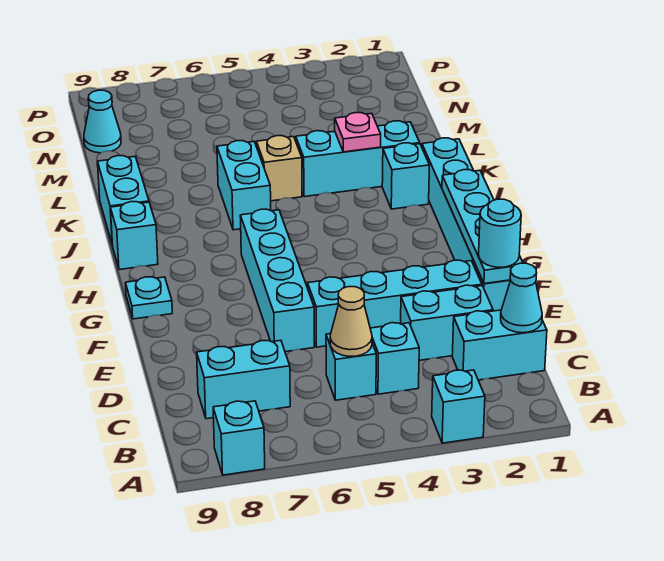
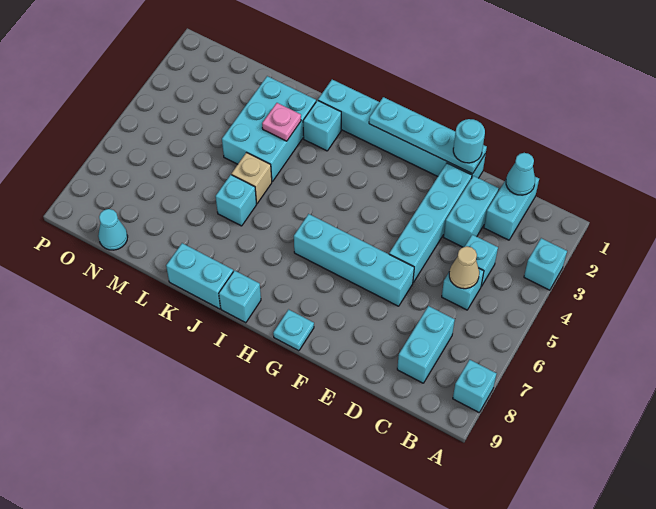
cyan 1x2 brick [217,141,271,230] -> cyan 1x1 brick [216,175,257,226]
cyan 1x3 brick [296,121,420,197] -> cyan 2x3 brick [222,76,316,182]

